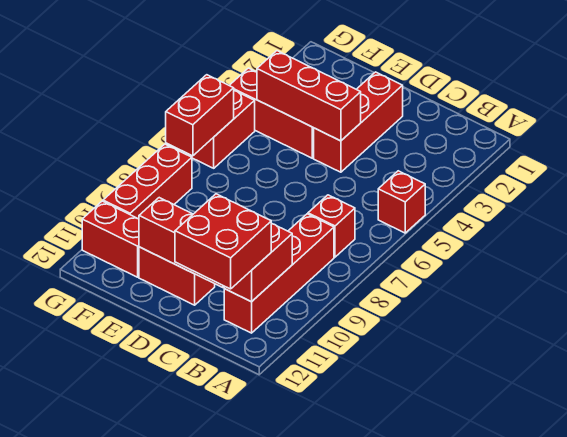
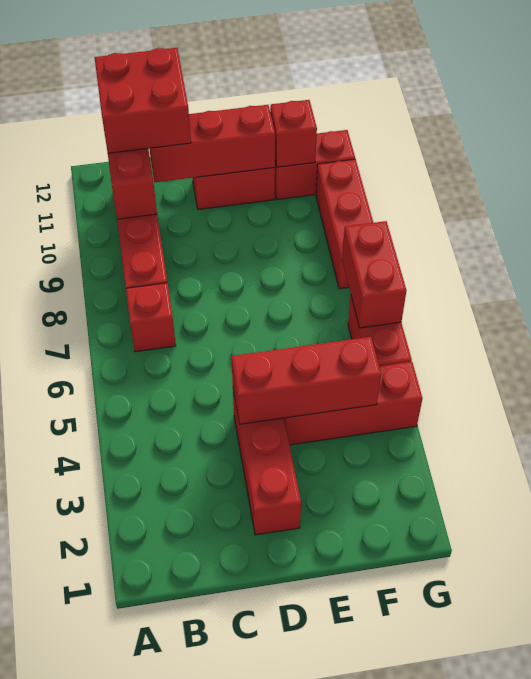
red 1x1 brick [378,171,425,233] -> red 1x1 brick moved to [270,100,317,167]

